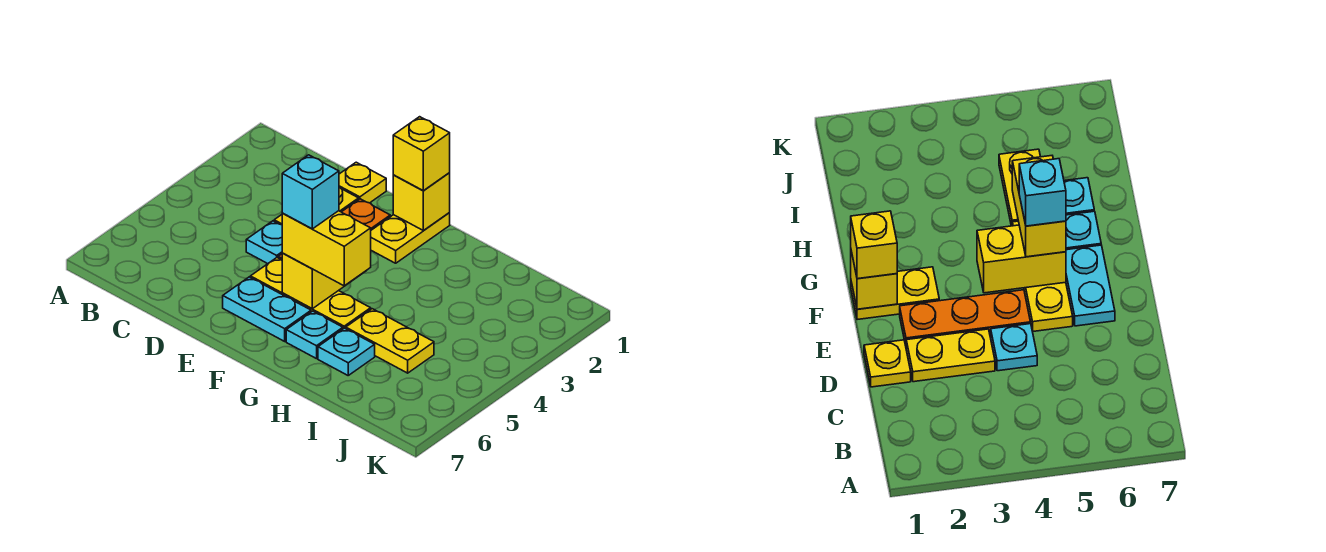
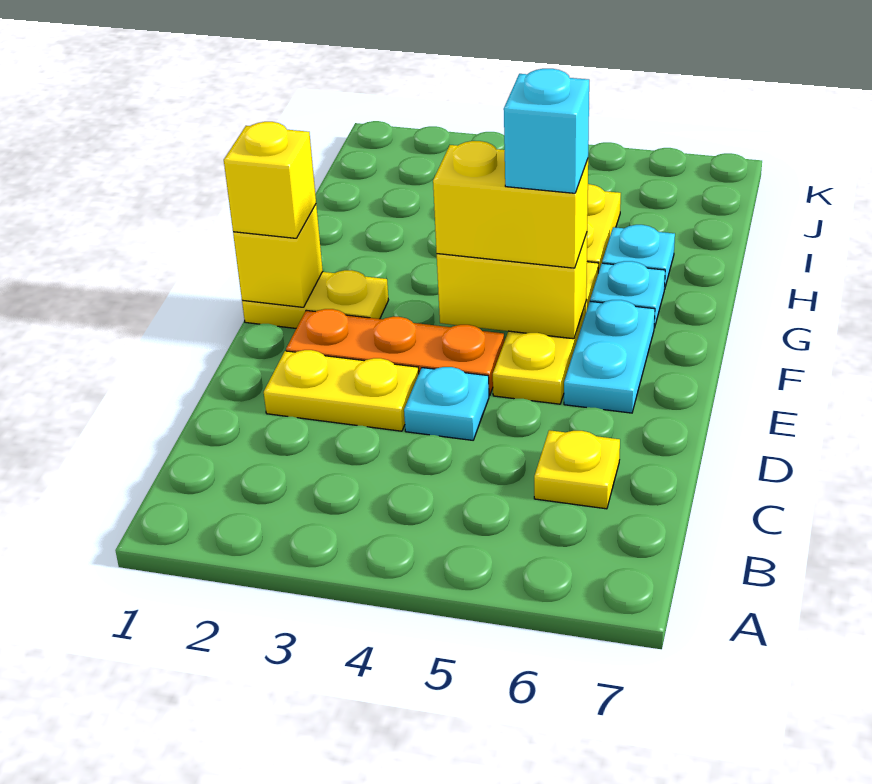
yellow 1x1 plate [339,162,386,203] -> yellow 1x1 plate moved to [534,430,620,509]
yellow 1x2 brick [282,211,371,286] -> yellow 1x2 brick turned to [433,141,588,268]

